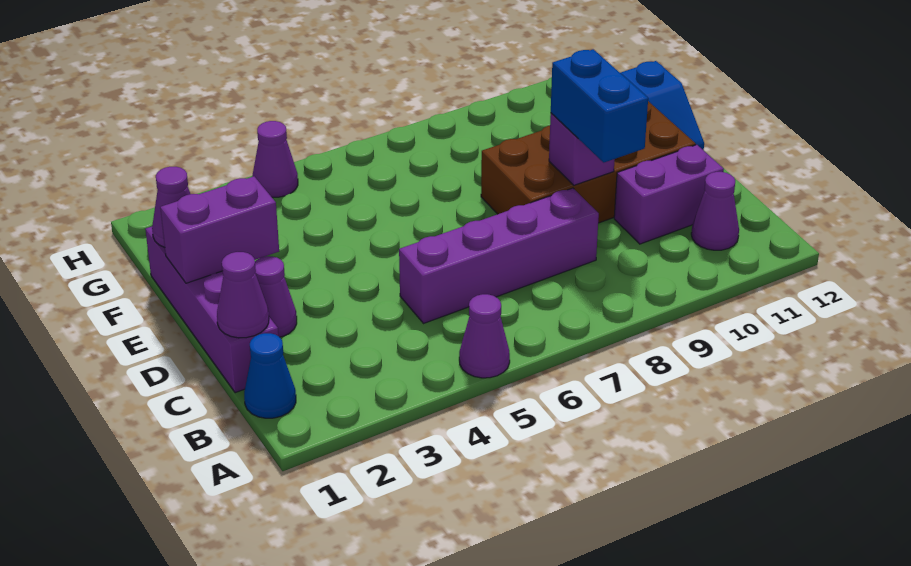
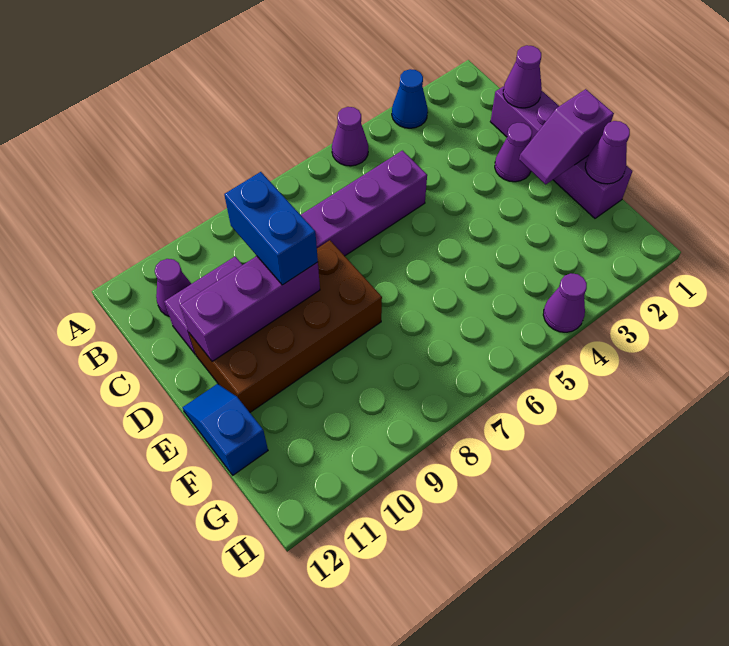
blue 1x1 cone [244,333,296,418] -> blue 1x1 cone moved to [392,69,428,128]
purple 1x1 brick [549,113,615,185] -> purple 1x3 brick [180,256,320,362]
purple 1x2 brick [160,176,279,283] -> purple 1x2 slope [519,89,614,184]

